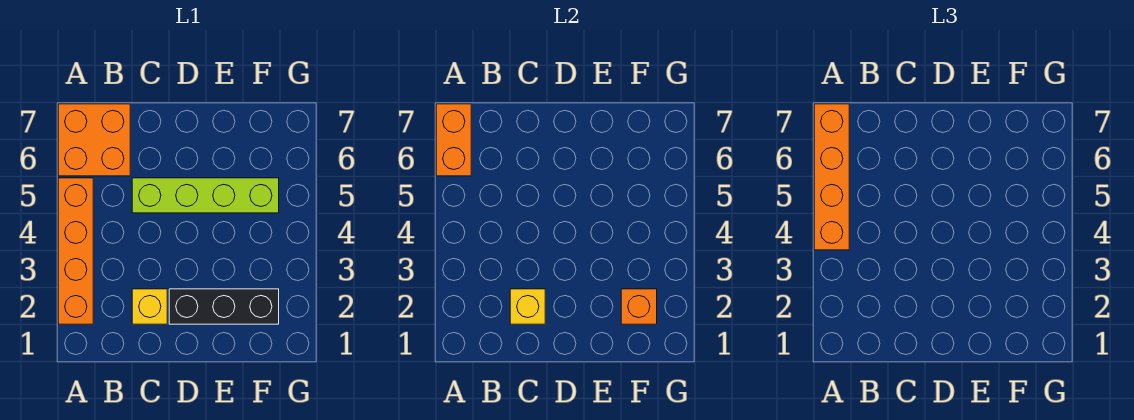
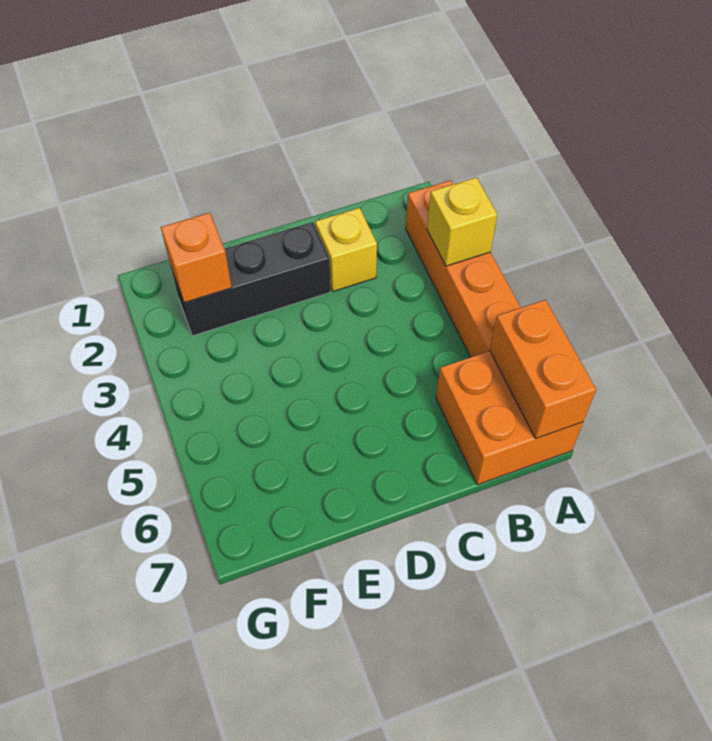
orange 1x4 brick [814,104,849,250] -> none
yellow 1x1 brick [510,289,545,324] -> yellow 1x1 brick moved to [427,177,497,266]
lime 1x4 brick [132,178,279,213] -> none

